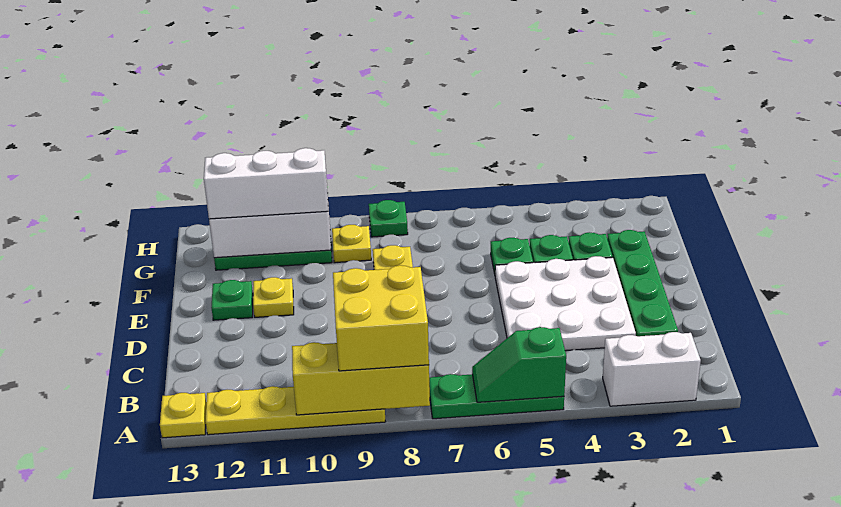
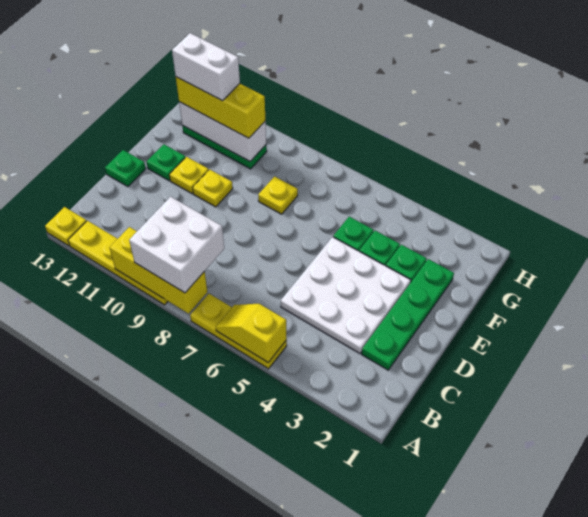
white 1x2 brick [603,332,701,406] -> white 1x2 brick moved to [172,33,240,101]
green 1x3 plate [429,374,564,419] -> yellow 1x3 plate [190,294,287,369]
green 1x2 slope [472,327,566,402] -> yellow 1x2 slope [216,304,287,362]
yellow 2x2 brick [333,265,429,371] -> white 2x2 brick [129,197,224,293]
yellow 1x1 plate [332,225,371,263] -> yellow 1x1 plate moved to [193,169,233,207]
white 1x3 brick [204,148,328,219] -> yellow 1x3 brick [176,77,265,138]
green 1x1 plate [369,200,408,237] -> green 1x1 plate moved to [105,150,146,187]

